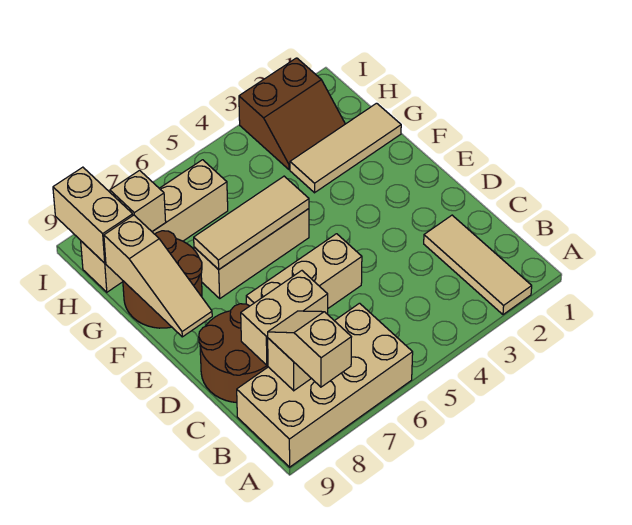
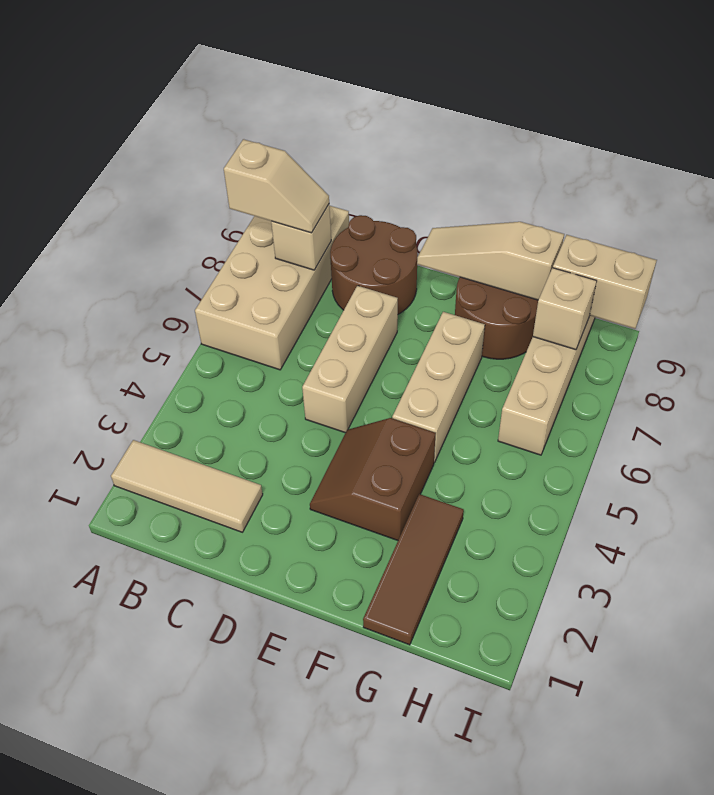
tan 1x2 brick [241,271,328,365] -> none
tan 1x3 tile [194,176,309,270] -> none
tan 1x3 tile [290,103,401,193] -> brown 1x3 tile [363,494,464,645]
brown 2x2 slope [239,58,345,169] -> brown 2x2 slope moved to [310,418,436,540]

